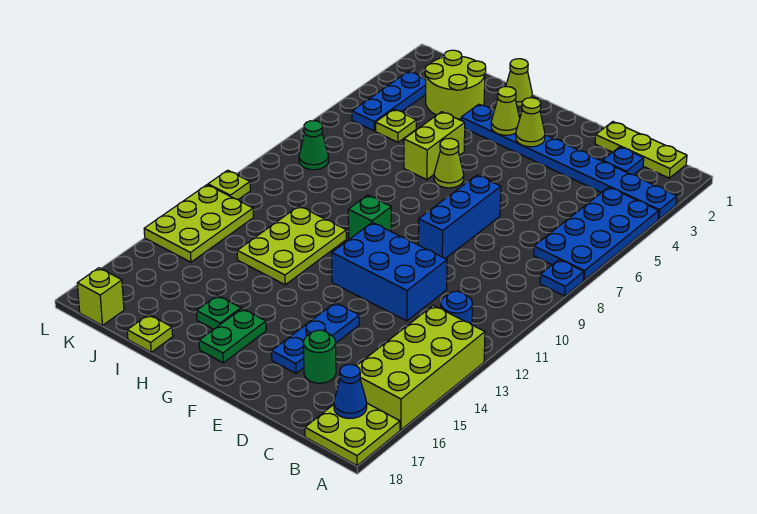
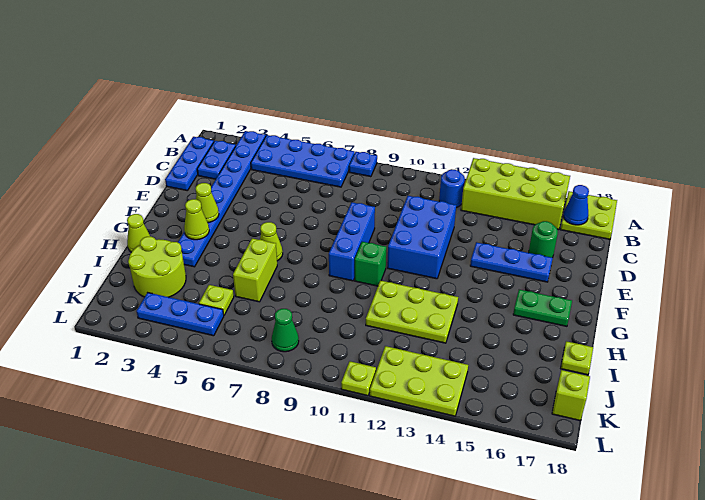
lime 1x3 plate [595,122,687,178] -> blue 1x3 plate [165,137,214,191]
blue 1x1 plate [602,147,644,175] -> blue 1x2 plate [197,141,236,179]
blue 1x3 brick [418,175,501,258] -> blue 1x3 brick turned to [329,202,375,281]
lime 1x2 brick [404,112,465,180] -> lime 1x2 brick turned to [233,238,277,302]
green 1x1 plate [197,295,241,329] -> none

